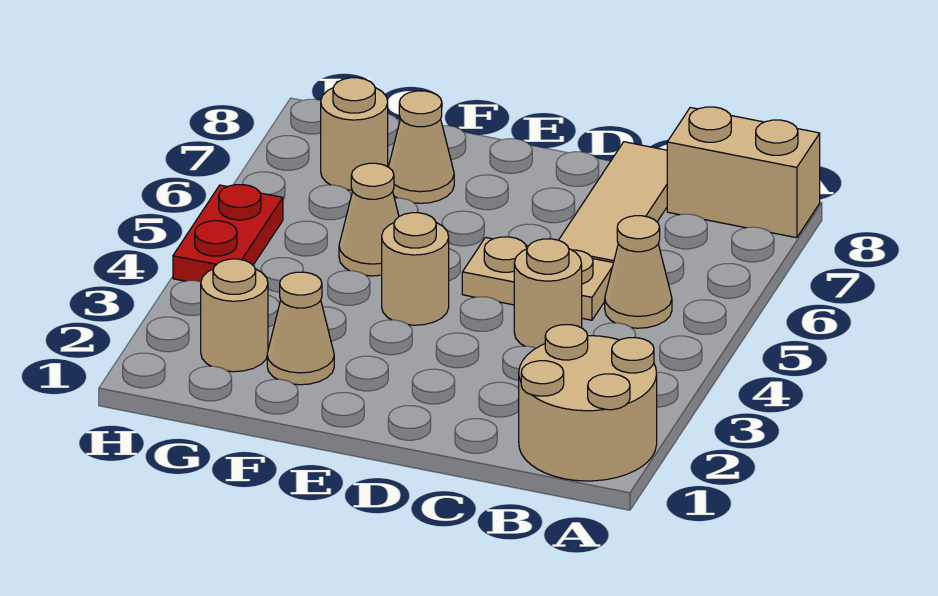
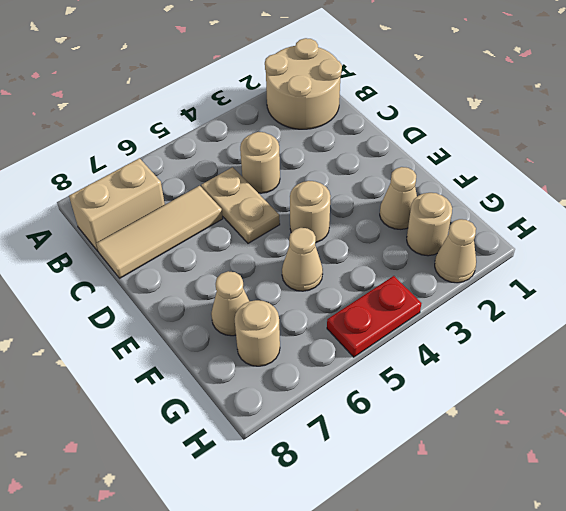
tan 1x2 brick [667,107,820,238] -> tan 1x2 brick turned to [69,158,165,251]
tan 1x1 cone [605,216,672,328] -> tan 1x1 cone moved to [435,219,476,283]

